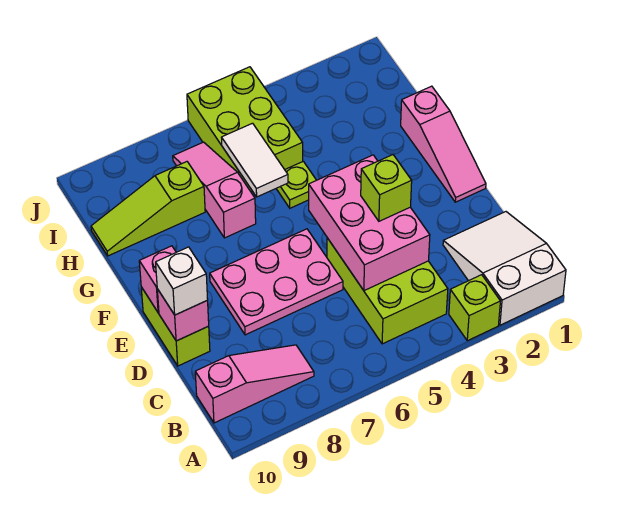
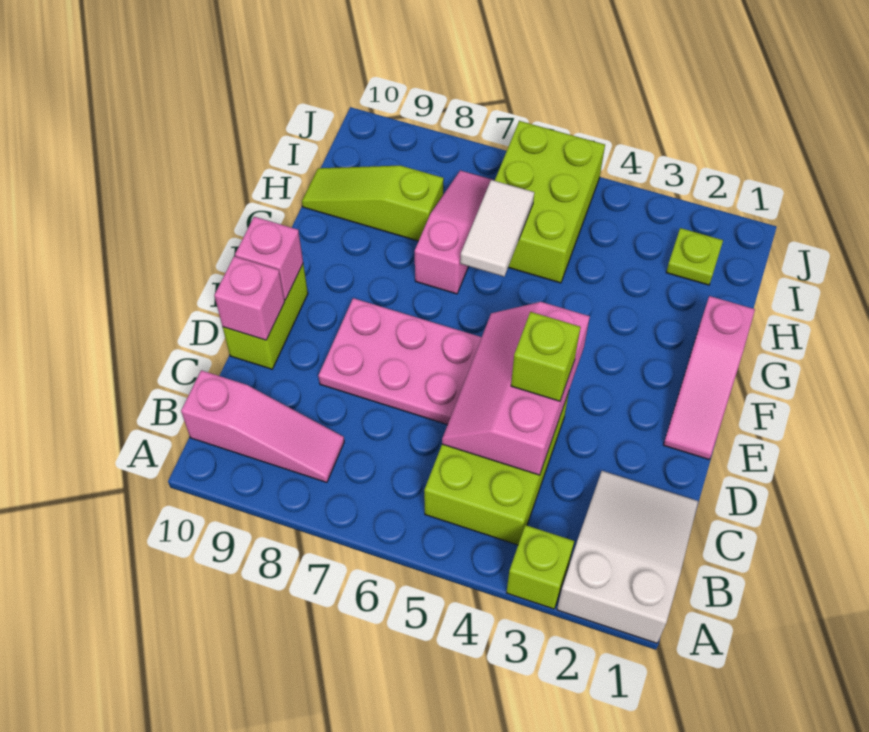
pink 2x3 brick [309,155,430,291] -> pink 2x3 slope [442,302,590,475]
white 1x1 brick [156,247,208,315] -> none
lime 1x1 plate [276,161,316,208] -> lime 1x1 plate moved to [666,228,723,285]

